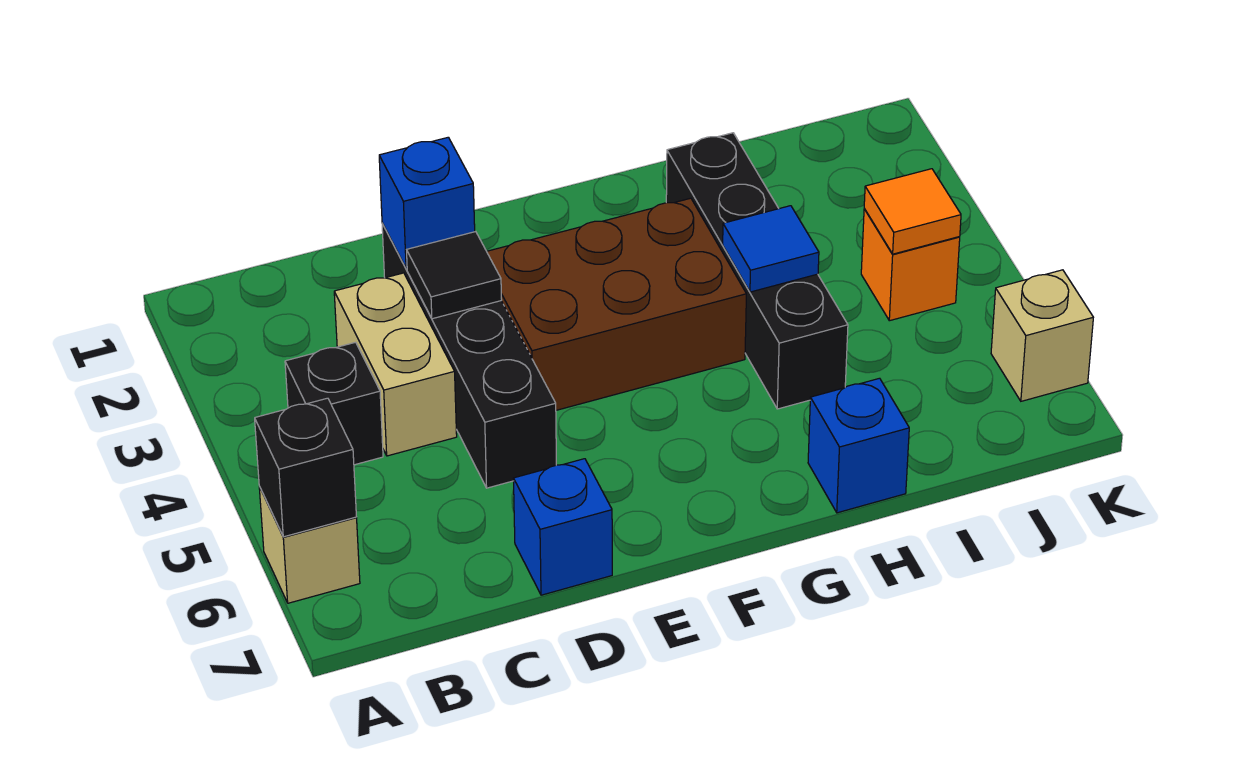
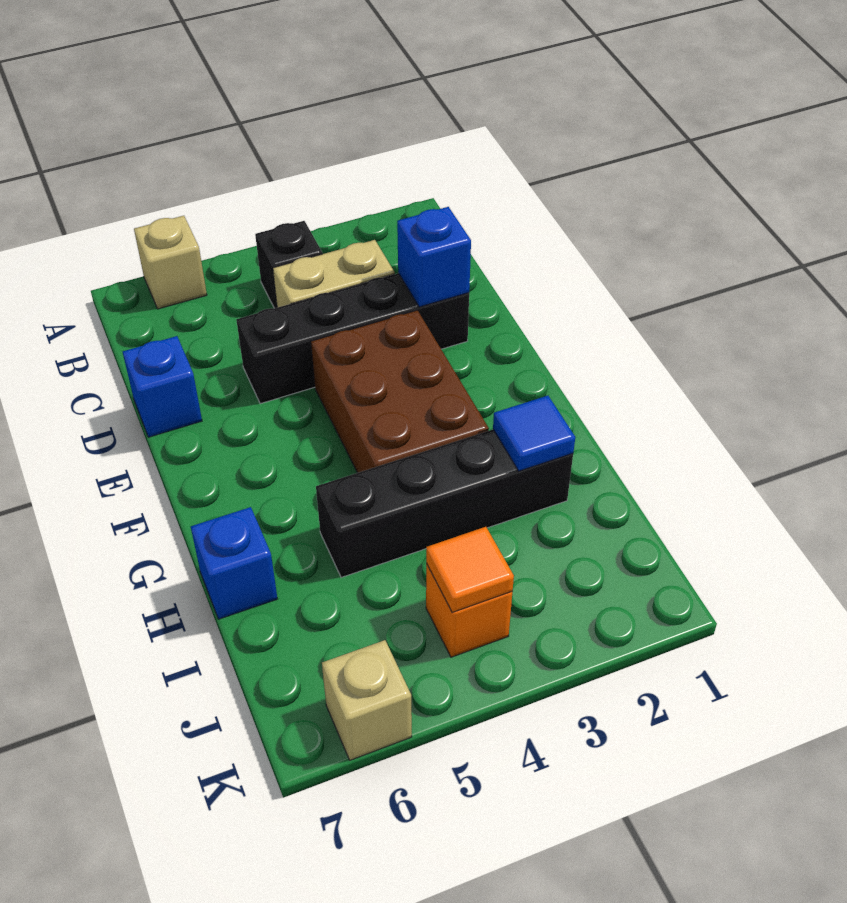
black 1x1 brick [255,398,356,537] -> none
black 1x1 tile [407,232,502,319] -> none
blue 1x1 tile [723,206,819,292] -> blue 1x1 tile moved to [493,396,575,471]

